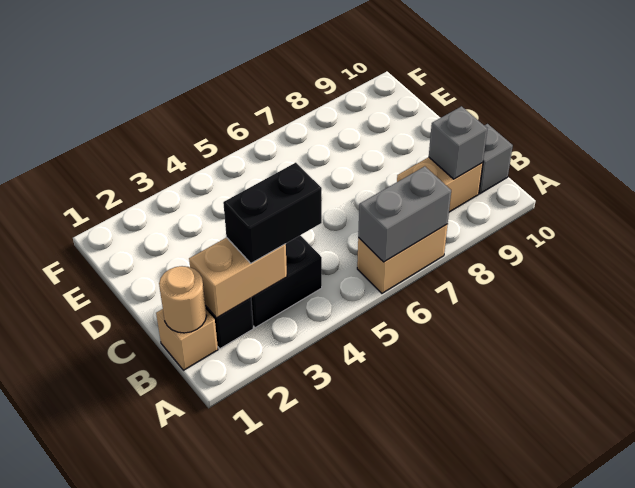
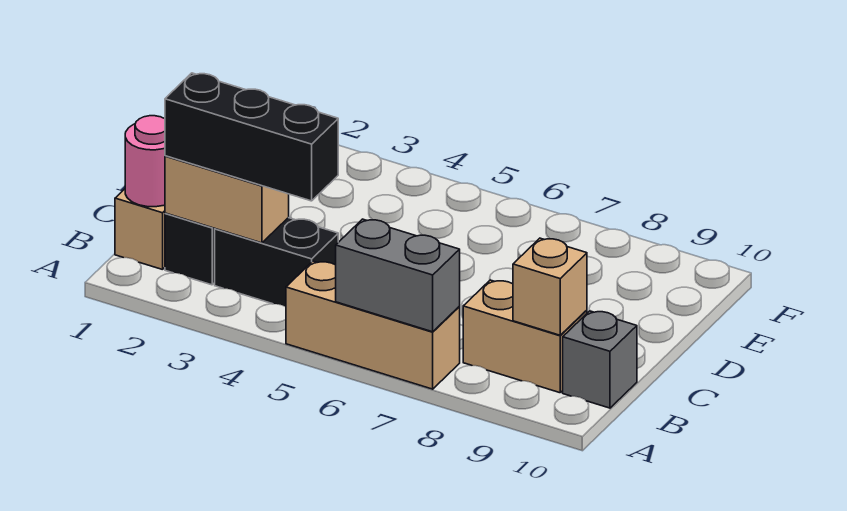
tan 1x2 brick [357,224,448,293] -> tan 1x3 brick [286,261,460,389]
tan 1x1 round brick [159,266,206,333] -> pink 1x1 round brick [125,116,165,207]
black 1x2 brick [223,163,322,263] -> black 1x3 brick [165,73,338,201]
grey 1x1 brick [429,106,487,179] -> tan 1x1 brick [513,238,587,335]

